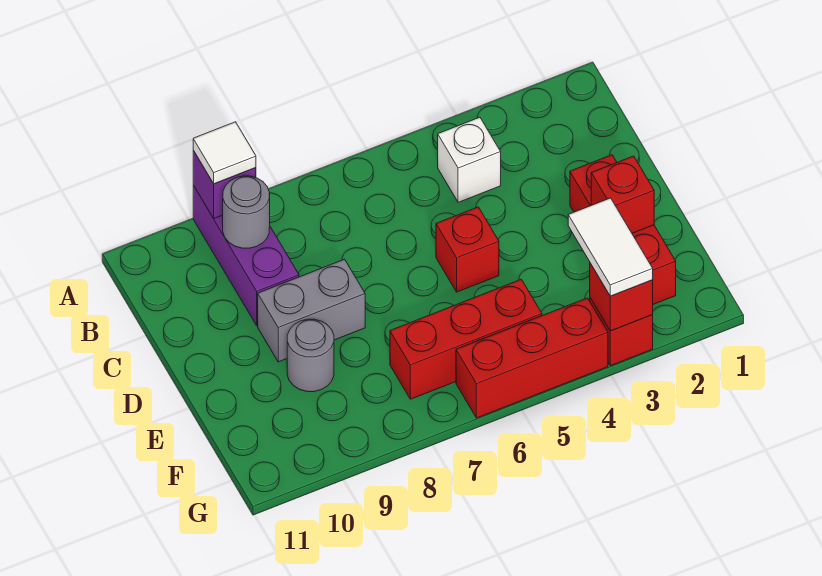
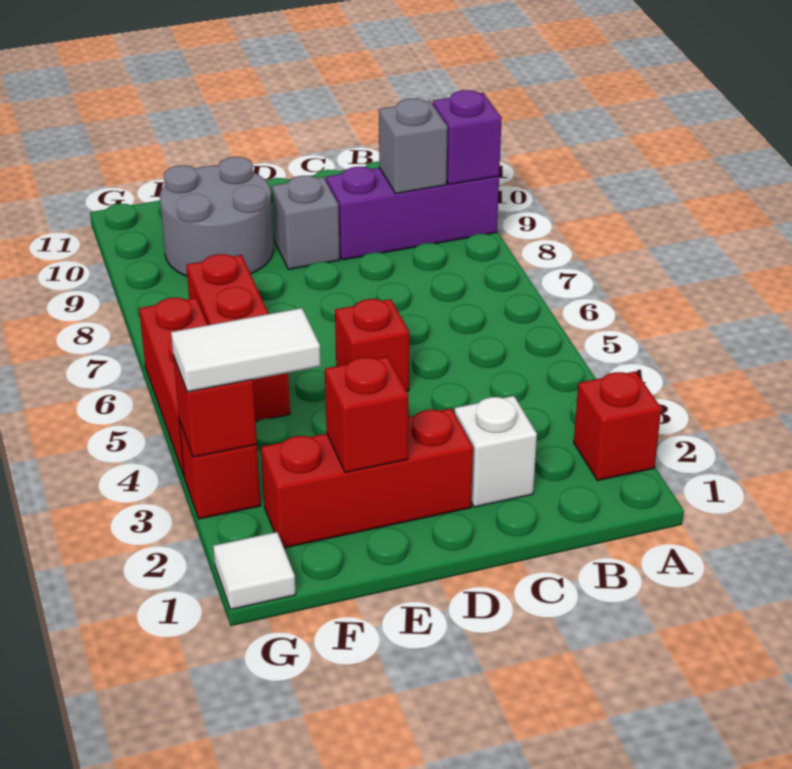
none -> red 1x1 brick [574,371,661,481]
white 1x1 tile [193,122,256,184] -> white 1x1 tile moved to [213,532,296,609]
white 1x1 brick [438,117,501,202] -> white 1x1 brick moved to [455,396,537,507]
grey 1x1 round brick [223,176,270,248] -> grey 1x1 brick [379,99,448,194]
grey 1x2 brick [258,259,365,362] -> grey 1x1 brick [272,176,340,269]
grey 1x1 round brick [287,319,334,392] -> grey 2x2 round brick [160,157,273,276]

